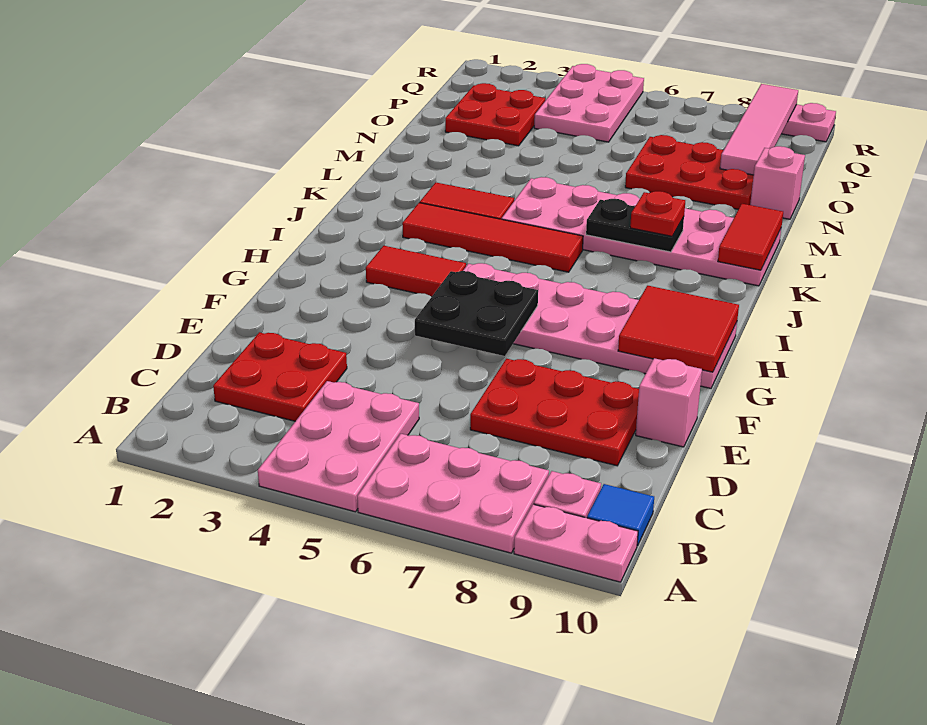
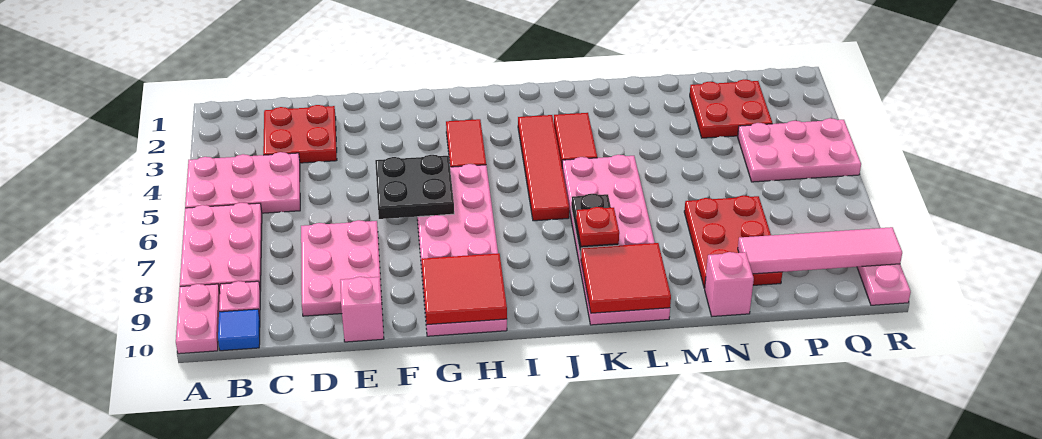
red 2x3 plate [470,359,639,466] -> pink 2x3 plate [301,220,382,316]
red 1x2 tile [718,204,783,270] -> red 2x2 tile [581,243,671,313]

